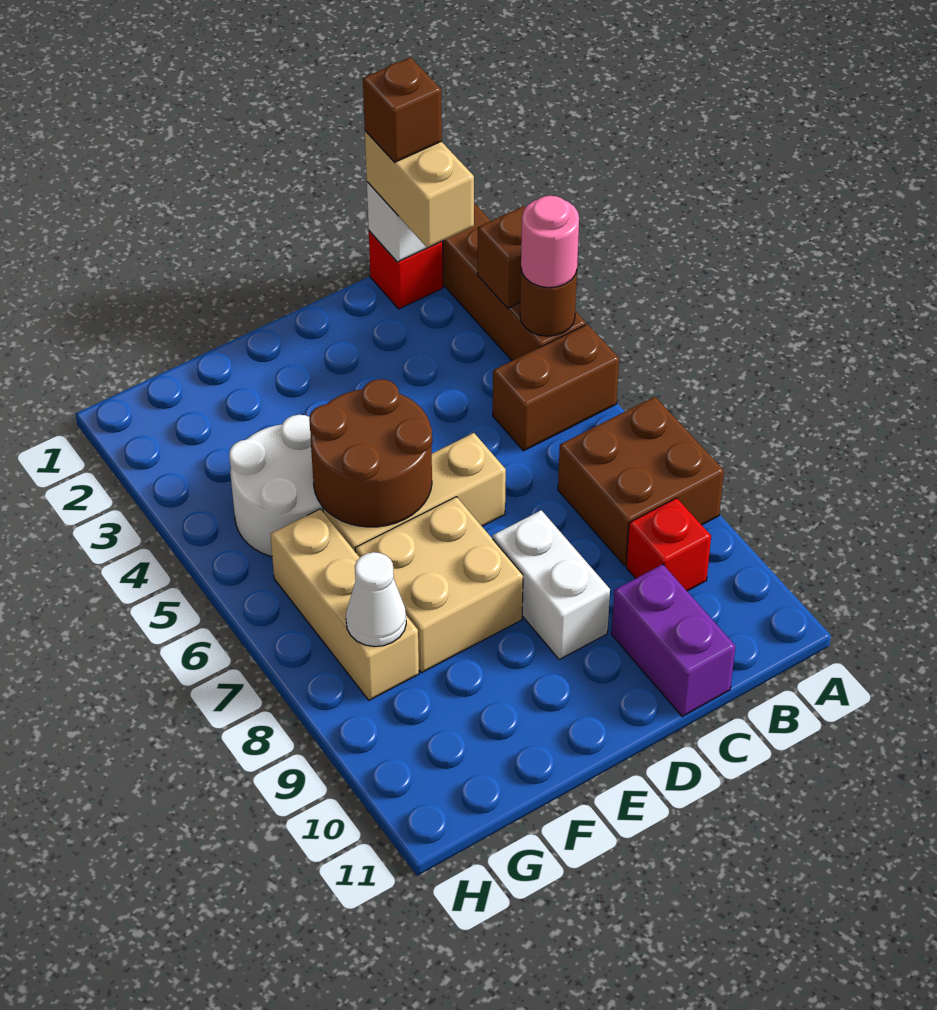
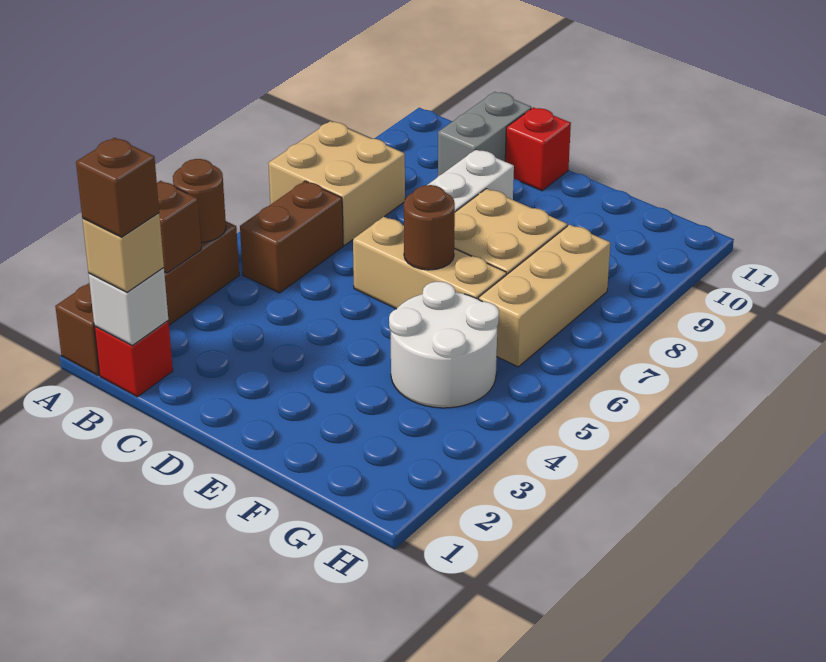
pink 1x1 round brick [521,196,579,288] -> none
brown 1x2 brick [493,324,619,451] -> brown 1x2 brick turned to [240,181,343,293]
brown 2x2 brick [558,397,724,566] -> tan 2x2 brick [268,121,405,245]
tan 1x2 brick [365,131,474,248] -> tan 1x1 brick [82,213,164,292]
red 1x1 brick [626,498,711,591] -> red 1x1 brick moved to [505,107,571,191]
purple 1x2 brick [612,564,736,717] -> grey 1x2 brick [438,92,531,176]
brown 2x2 round brick [309,379,432,527] -> brown 1x1 round brick [404,185,455,270]
white 1x1 cone [346,552,406,647] -> none

